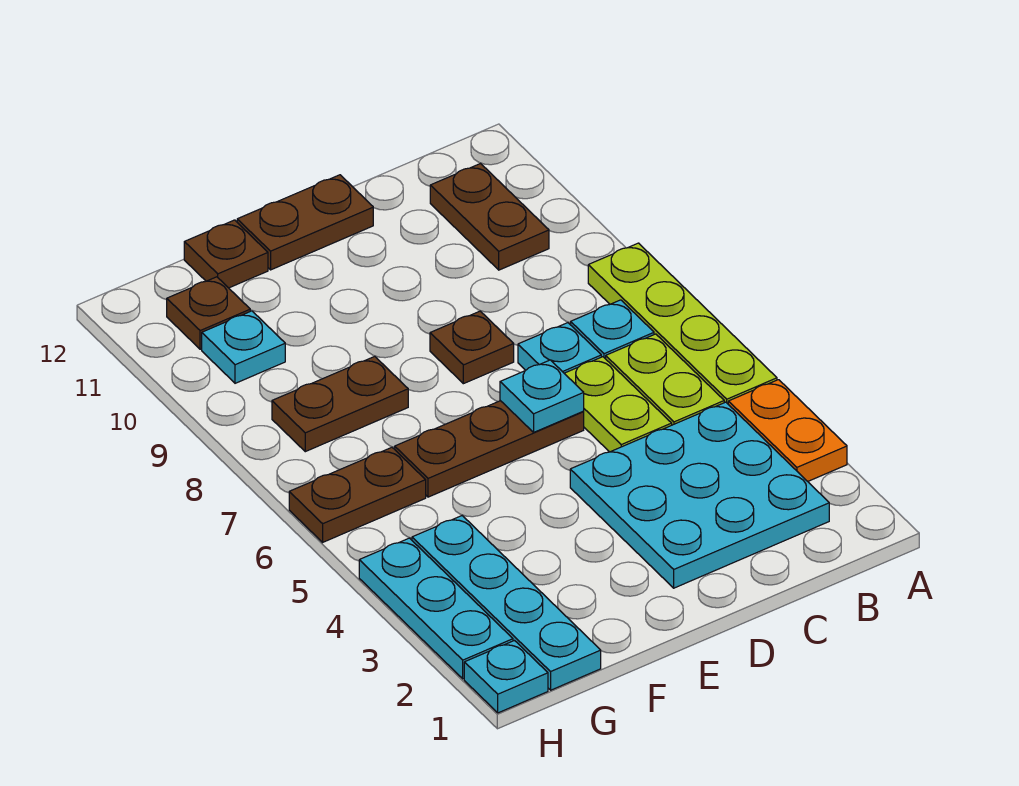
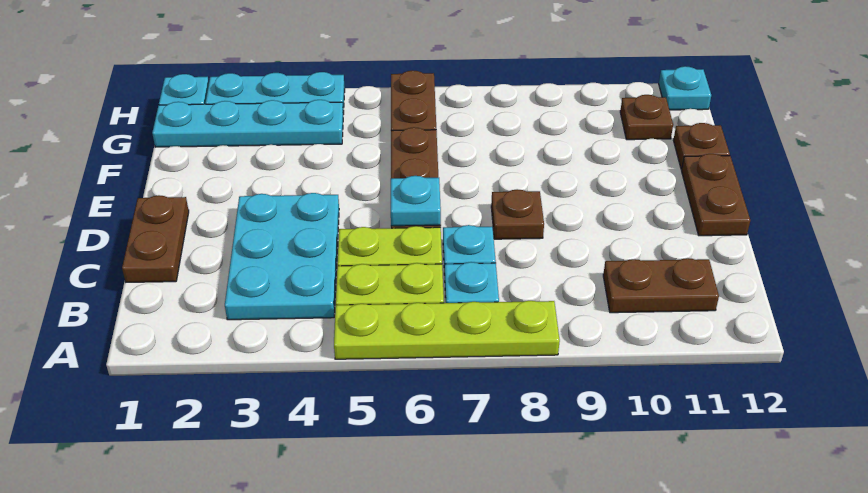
orange 1x2 plate [728,380,847,481] -> none
cyan 3x3 plate [570,402,829,588] -> cyan 2x3 plate [225,193,339,320]
brown 1x2 plate [272,356,408,452] -> brown 1x2 plate moved to [122,195,189,282]
cyan 1x1 plate [202,311,285,383] -> cyan 1x1 plate moved to [659,66,711,110]

